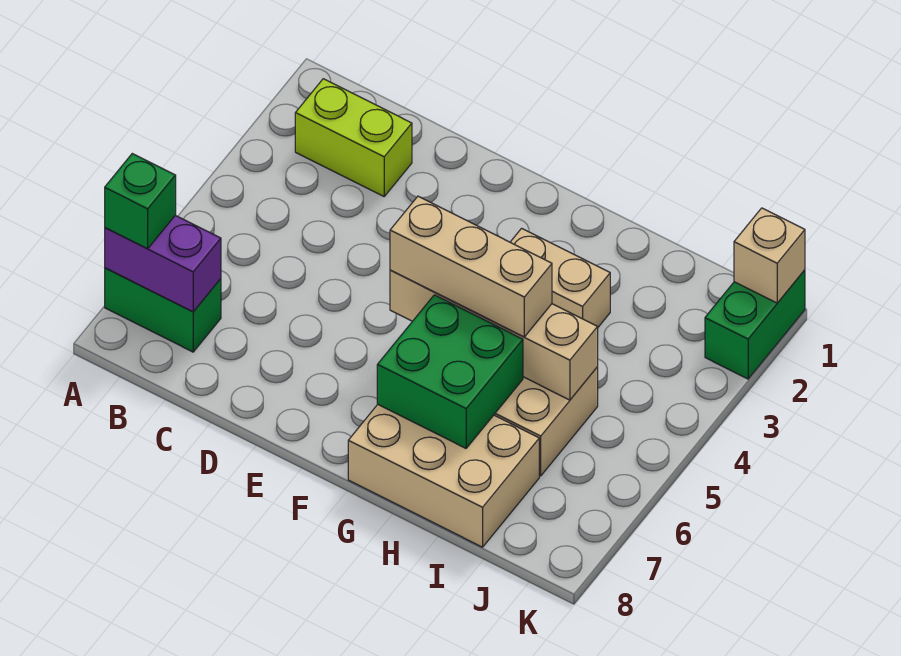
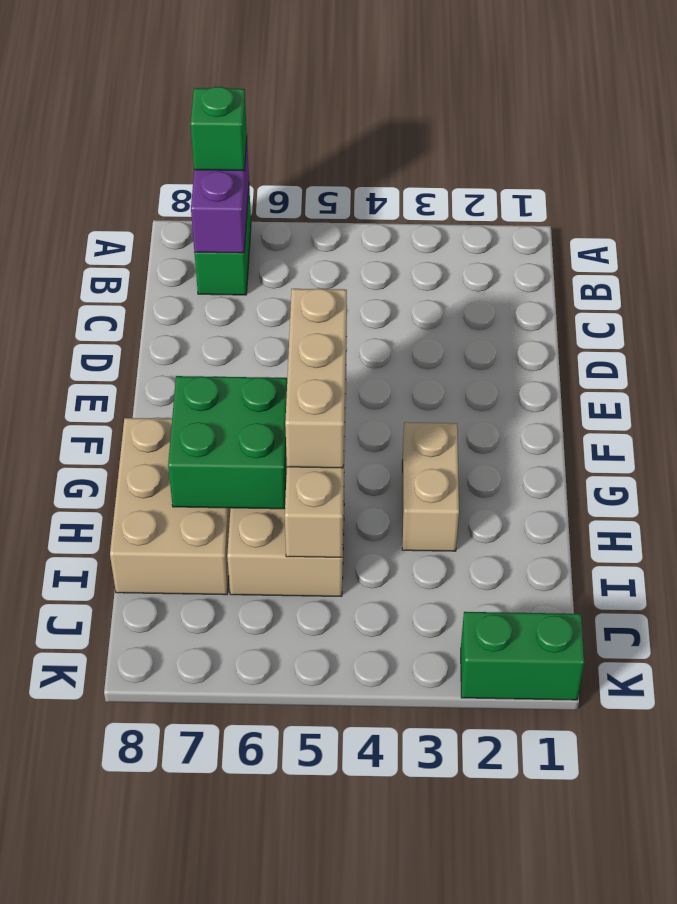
lime 1x2 brick [295,79,412,196] -> none
tan 1x1 brick [734,208,805,303] -> none

